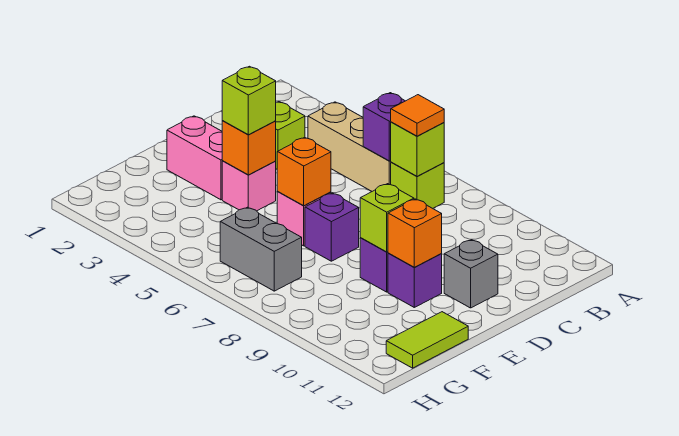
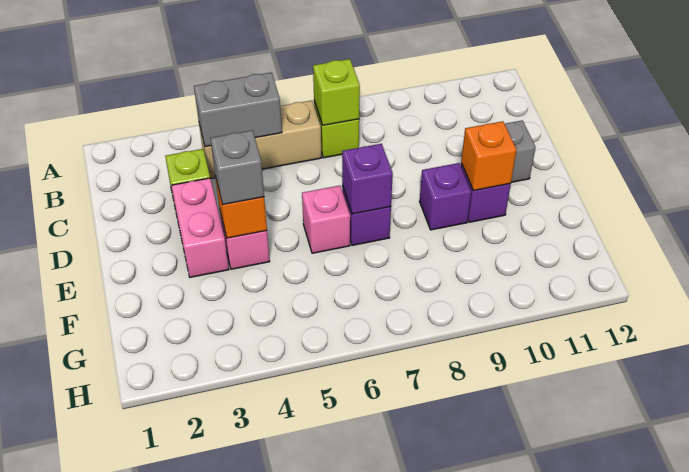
purple 1x1 brick [363,93,405,161] -> purple 1x1 brick moved to [342,144,393,214]
orange 1x1 tile [391,95,444,136] -> none
pink 1x2 brick [167,116,222,200] -> pink 1x2 brick turned to [171,178,229,277]
lime 1x1 brick [222,66,276,135] -> grey 1x1 brick [210,130,264,204]
orange 1x1 brick [277,137,331,206] -> none
lime 1x1 brick [360,184,414,252] -> none
lime 1x2 tile [386,312,468,368] -> none
grey 1x2 brick [220,207,302,291] -> grey 1x2 brick moved to [194,72,282,147]

